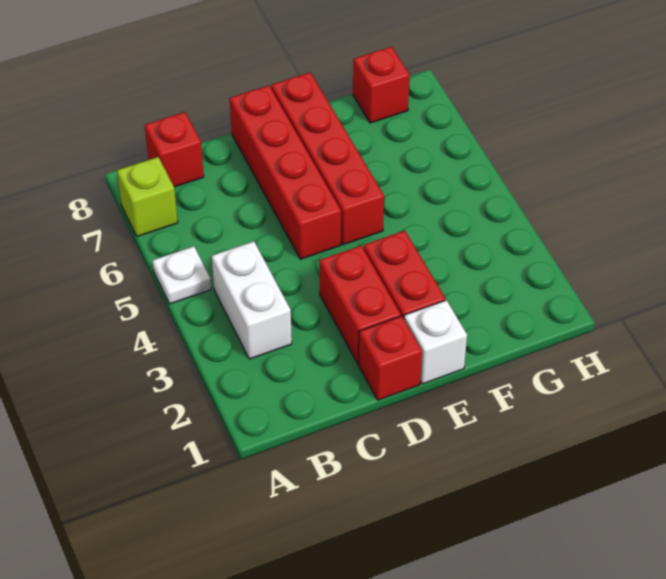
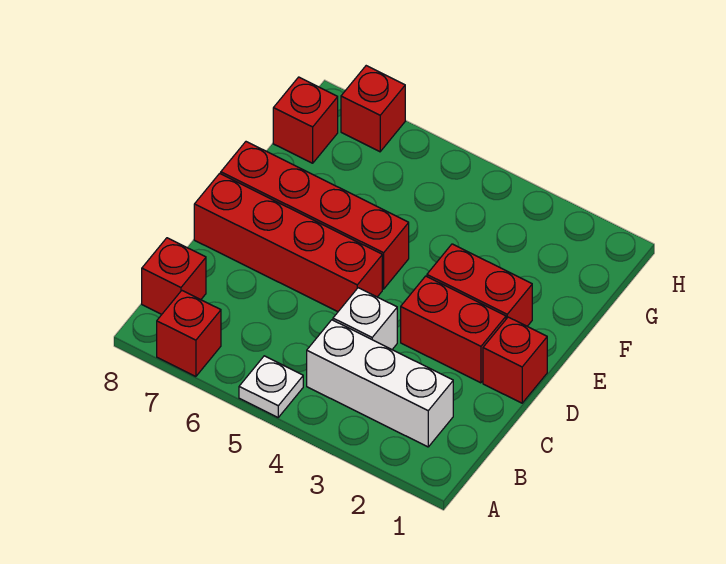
lime 1x1 brick [117,157,178,236] -> red 1x1 brick [157,291,221,377]
white 1x2 brick [212,241,292,359] -> white 1x3 brick [307,320,453,447]
white 1x1 brick [404,300,467,384] -> white 1x1 brick moved to [333,288,397,349]
none -> red 1x1 brick [341,66,405,152]

